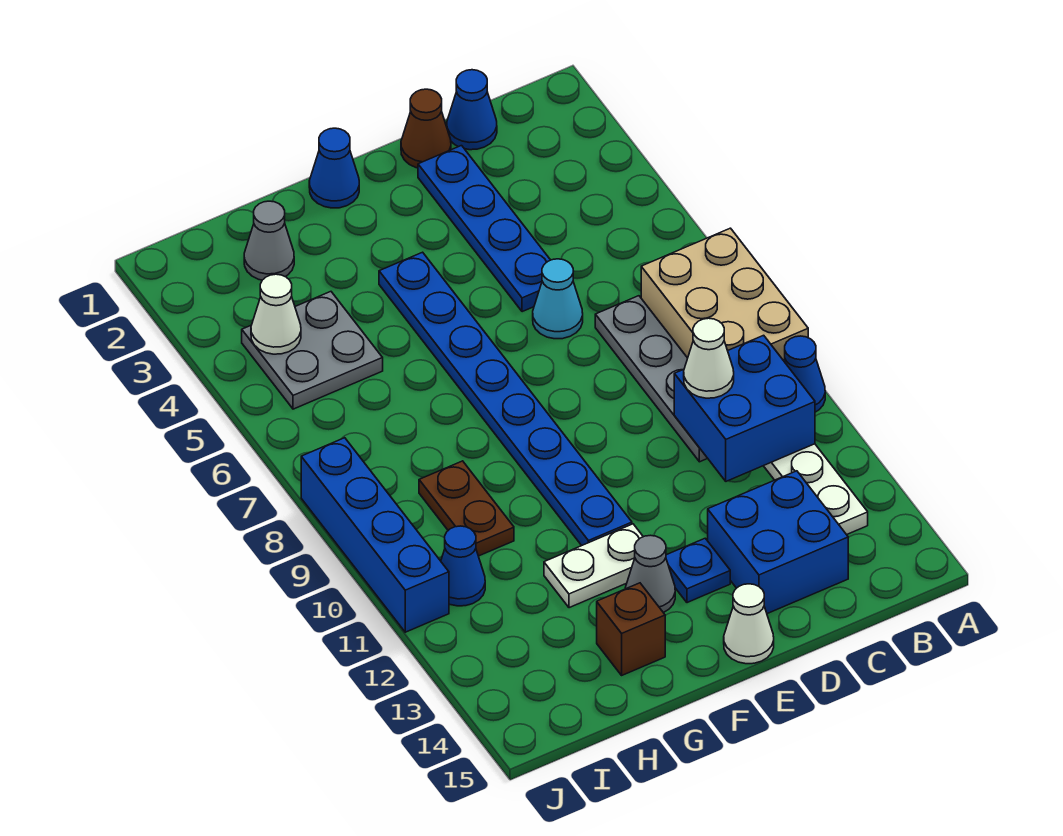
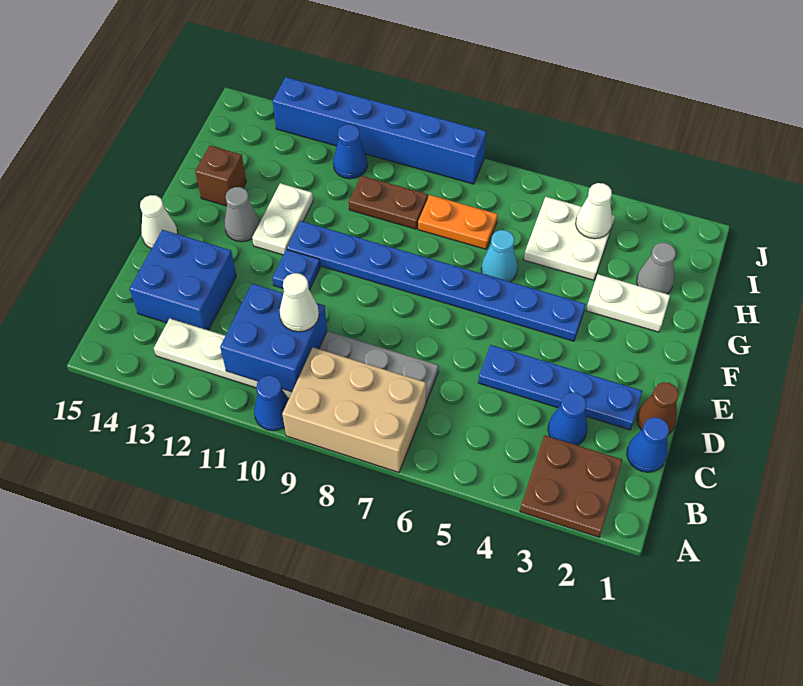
none -> brown 2x2 plate [520,435,622,537]
cyan 1x1 cone [533,259,583,339] -> cyan 1x1 cone moved to [481,230,518,282]
blue 1x1 plate [666,538,730,603] -> blue 1x1 plate moved to [272,250,320,290]
blue 1x1 cone [309,128,359,208] -> blue 1x1 cone moved to [548,392,588,445]
none -> white 1x2 plate [586,274,670,332]
grey 2x2 plate [242,292,383,409] -> white 2x2 plate [524,197,615,280]
none -> orange 1x2 plate [418,195,498,249]
blue 1x4 brick [301,438,449,632] -> blue 1x6 brick [273,77,486,184]

